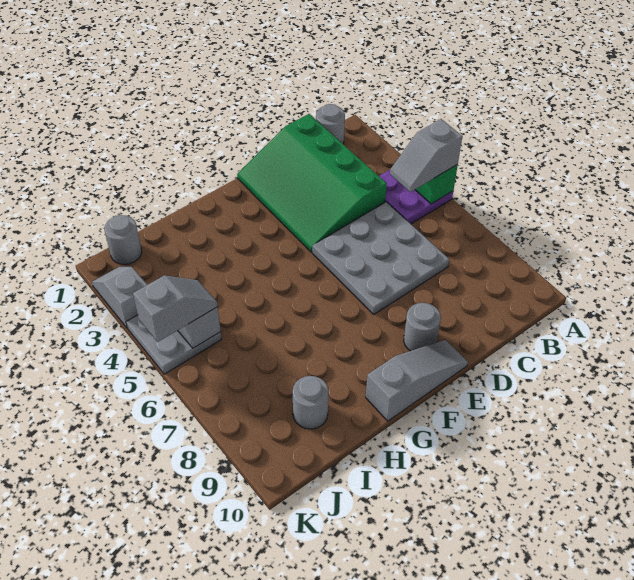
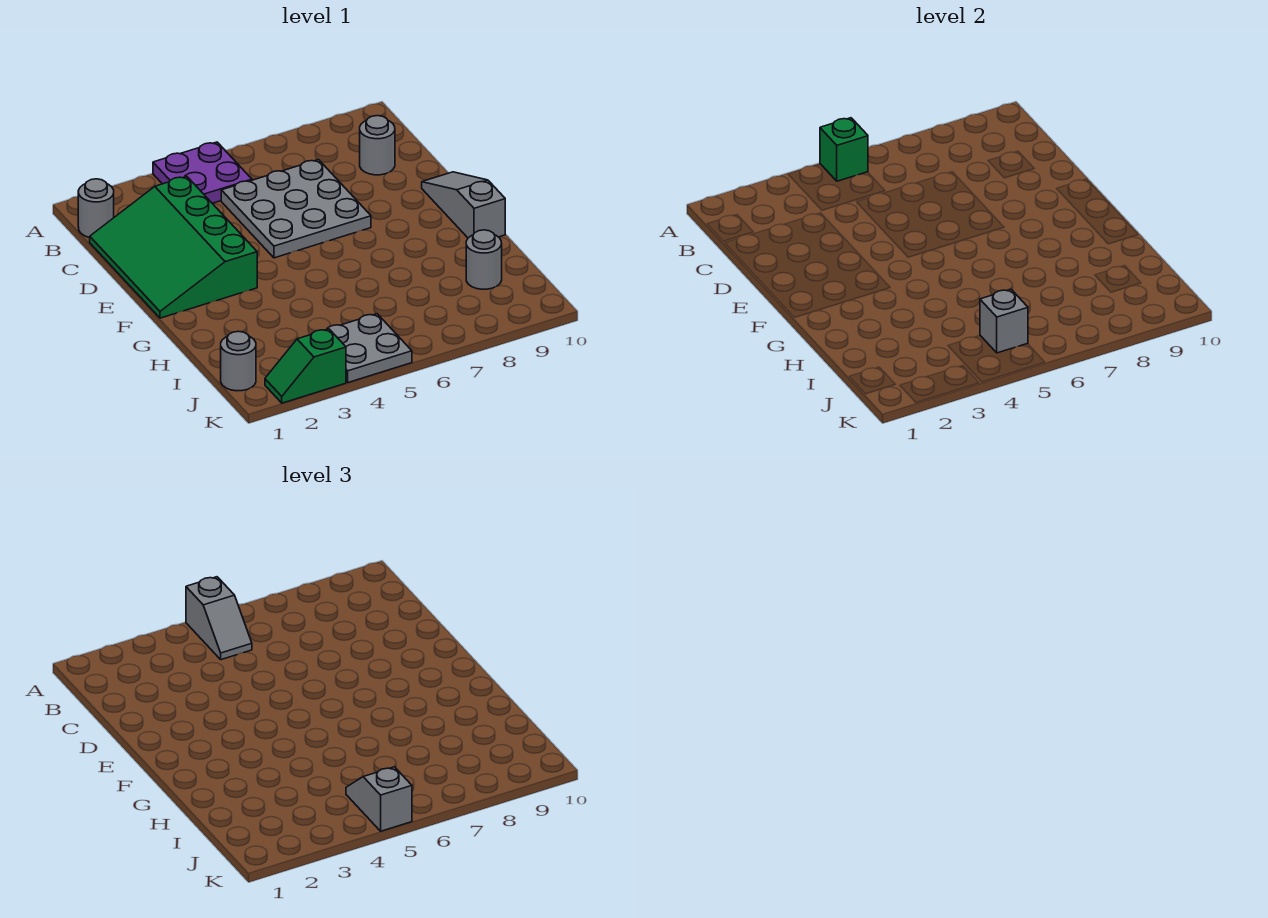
green 3x4 slope [237,114,387,252] -> green 3x4 slope turned to [90,176,257,318]
grey 1x1 round brick [404,303,441,351] -> grey 1x1 round brick moved to [360,116,395,175]
grey 1x2 slope [92,267,147,328] -> green 1x2 slope [265,329,346,403]

